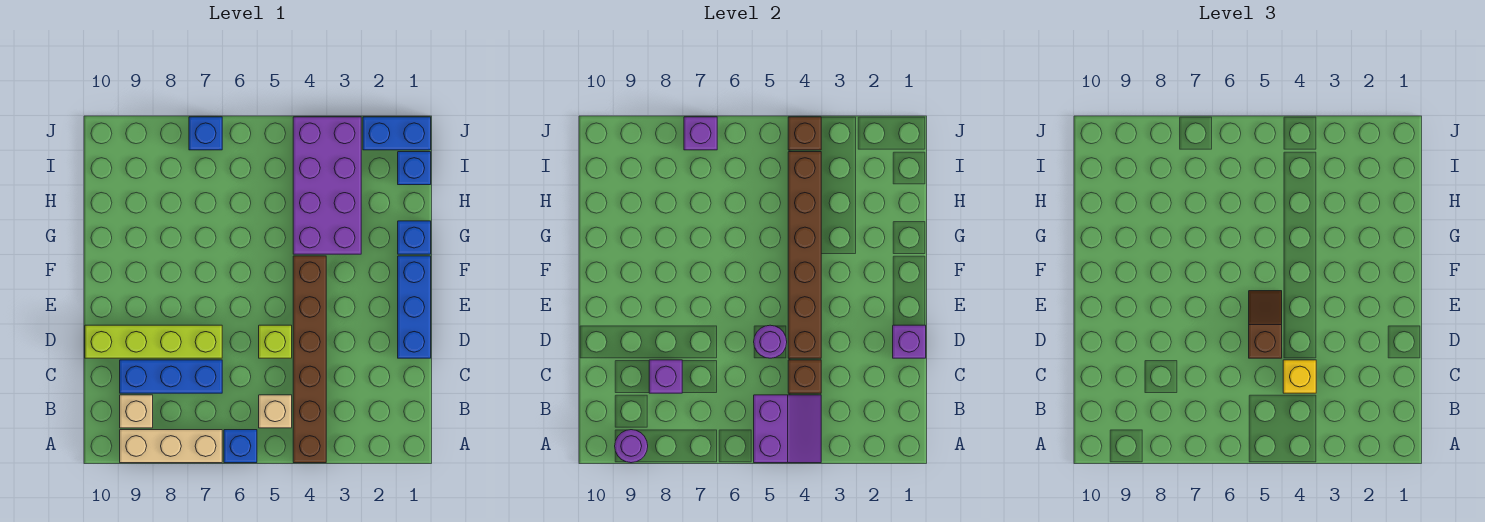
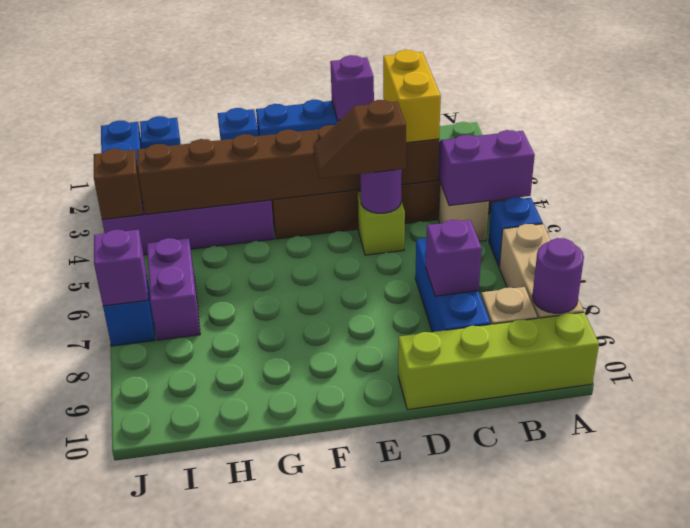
yellow 1x1 brick [1283,360,1316,393] -> yellow 1x2 brick [383,50,441,143]
lime 1x4 brick [85,325,222,358] -> lime 1x4 brick turned to [398,312,599,410]
none -> purple 1x2 brick [147,238,200,340]

